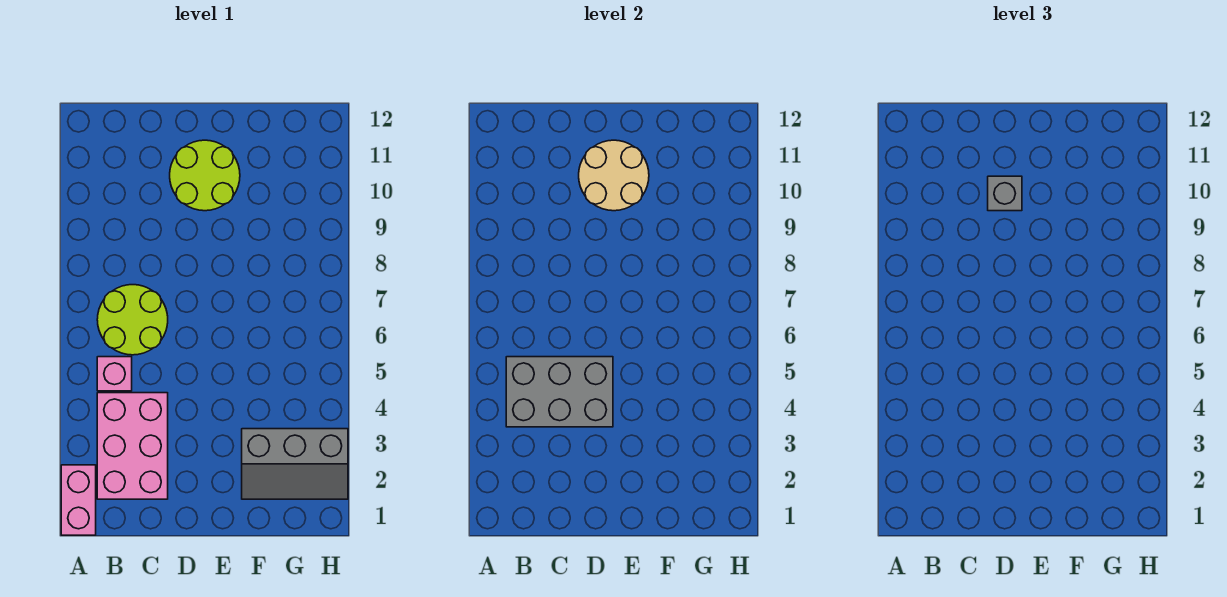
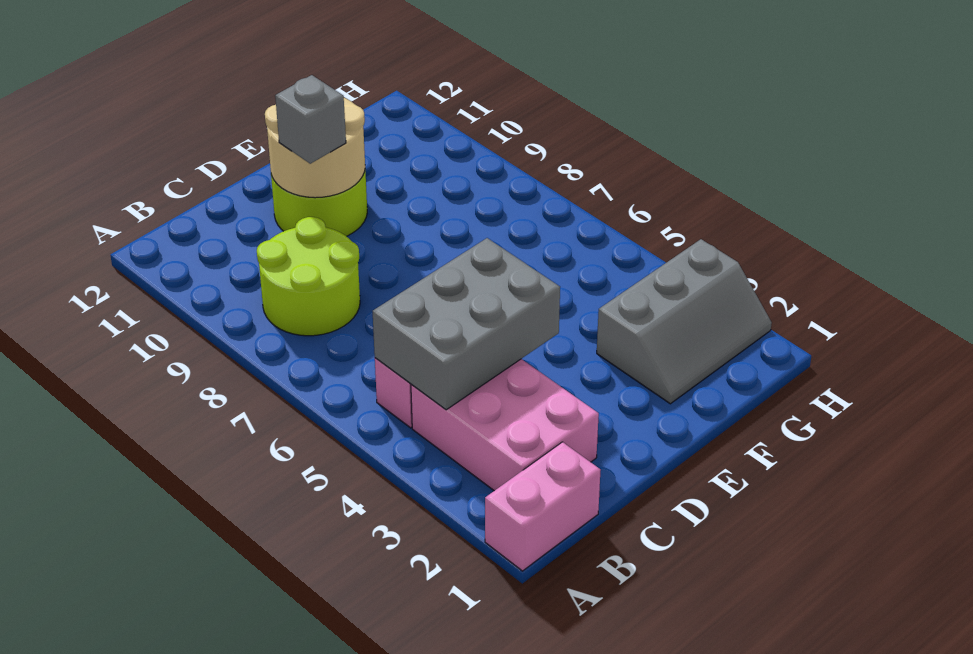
pink 1x2 brick [61,465,96,535] -> pink 1x2 brick turned to [485,442,601,571]
lime 2x2 round brick [97,285,168,355] -> lime 2x2 round brick moved to [257,217,360,336]

